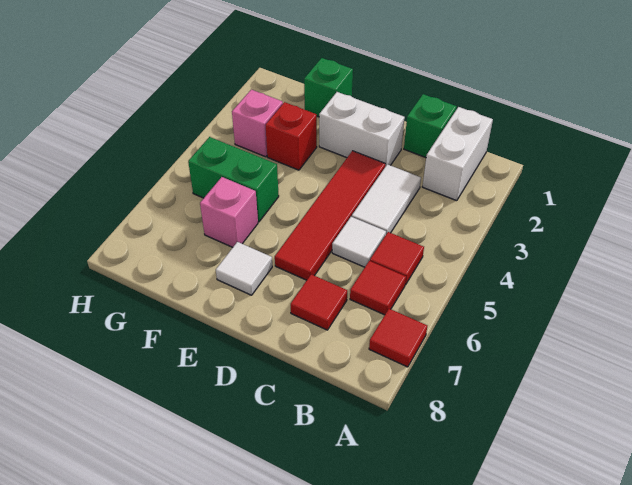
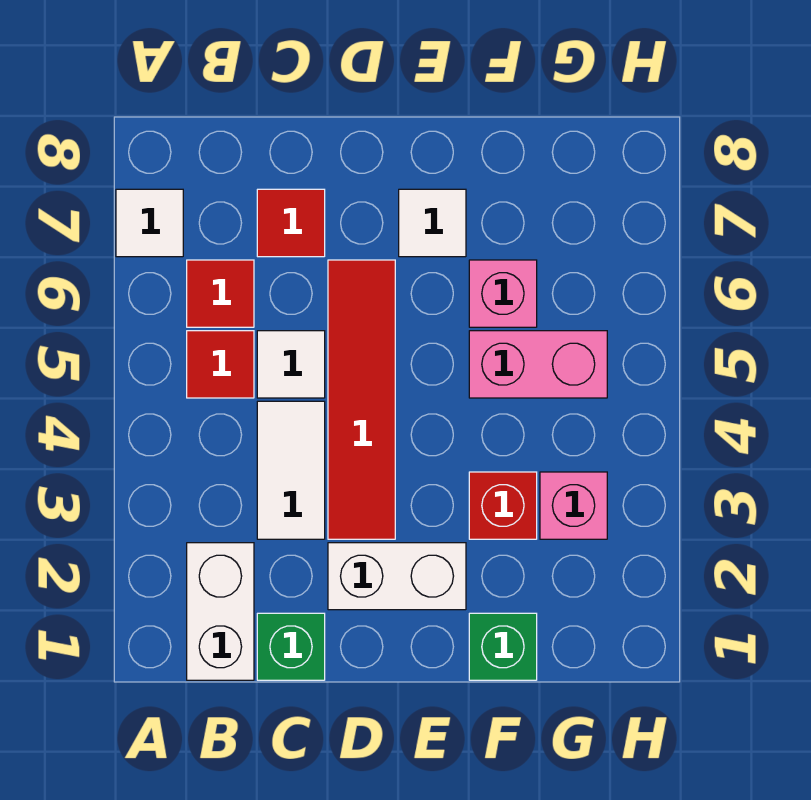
red 1x1 tile [369,309,427,367] -> white 1x1 tile [116,189,183,257]
green 1x2 brick [188,137,279,222] -> pink 1x2 brick [469,331,607,398]

